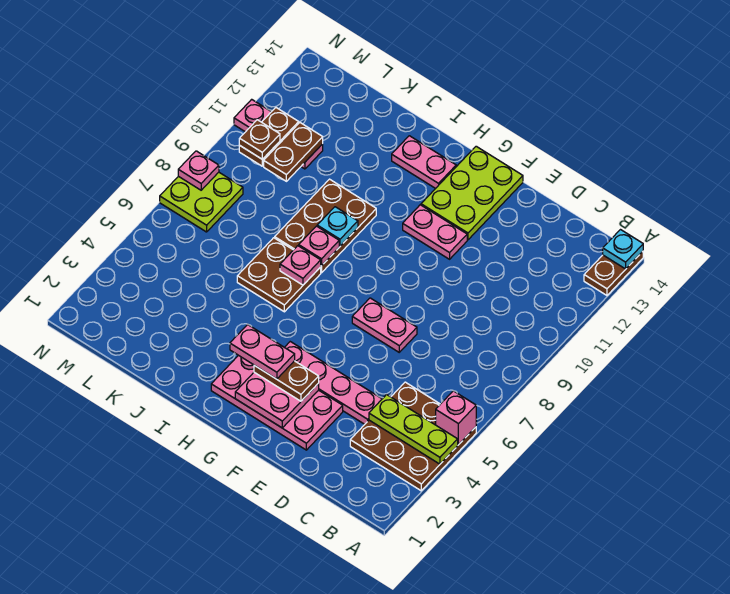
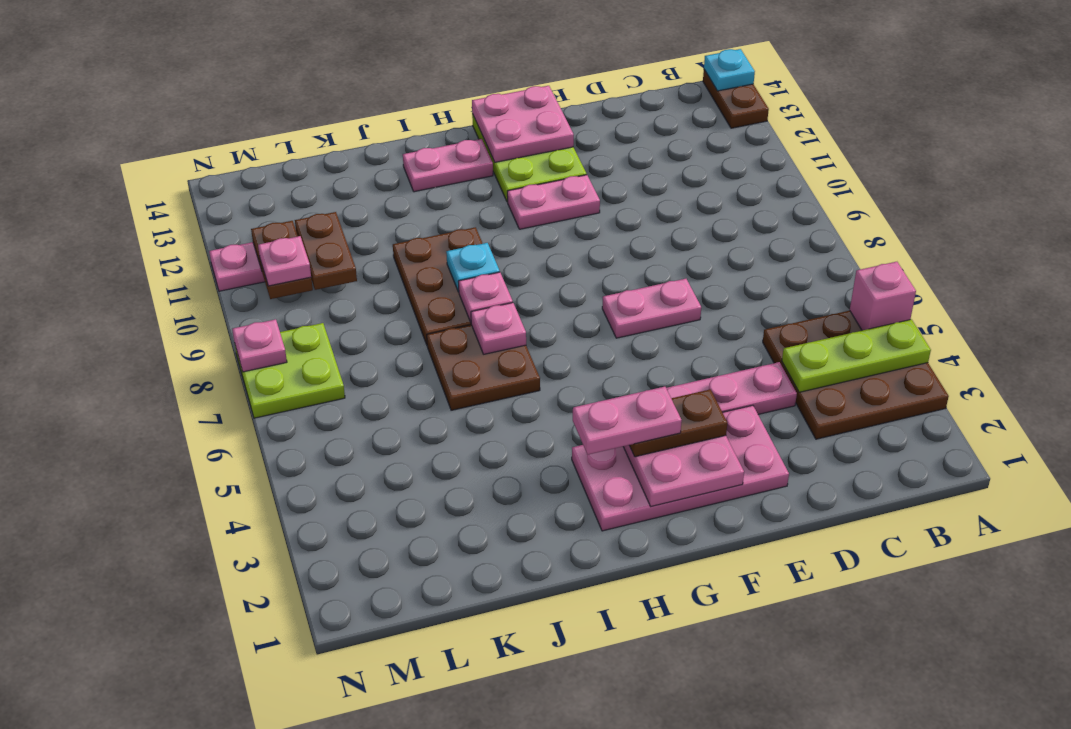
none -> pink 2x2 plate [472,86,574,162]
brown 1x1 plate [239,120,280,159] -> pink 1x1 plate [258,236,311,286]

